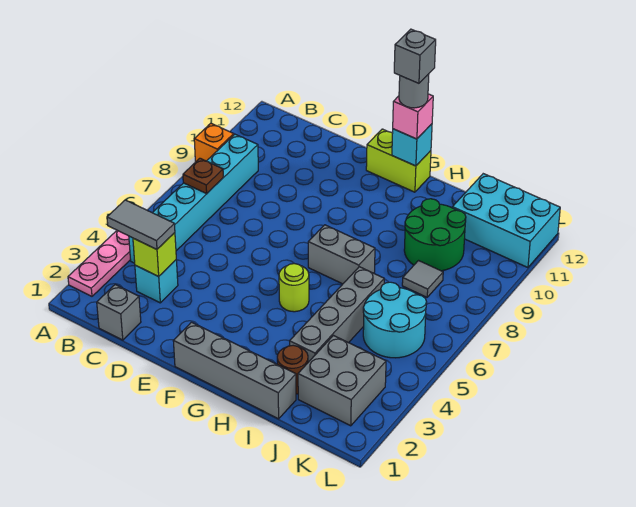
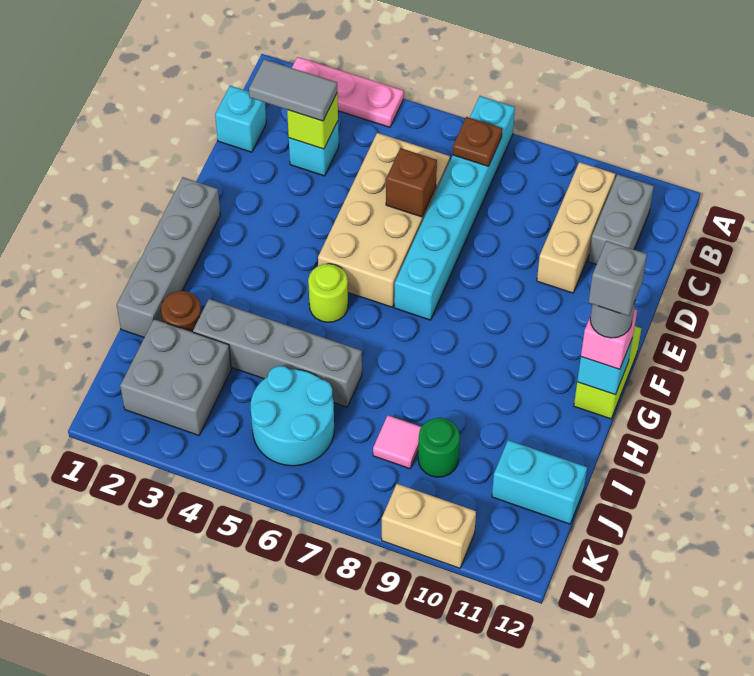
orange 1x1 brick [194,123,234,162] -> none
grey 1x2 tile [107,200,175,249] -> grey 1x2 tile turned to [249,59,337,121]
cyan 1x6 brick [129,134,258,263] -> cyan 1x6 brick turned to [394,96,515,320]
none -> tan 1x3 brick [537,162,615,293]
grey 1x1 brick [97,285,141,340] -> cyan 1x1 brick [215,86,266,152]
none -> tan 2x4 brick [318,133,450,307]
none -> brown 1x1 brick [386,148,437,217]
grey 1x2 brick [308,225,375,284] -> grey 1x2 brick moved to [588,174,654,264]
green 2x2 round brick [404,199,466,271] -> green 1x1 round brick [418,418,460,477]
grey 1x1 tile [402,261,443,297] -> pink 1x1 tile [373,416,421,469]
cyan 2x3 brick [452,174,560,268] -> cyan 1x2 brick [492,440,587,524]
none -> tan 1x2 brick [382,484,476,568]

